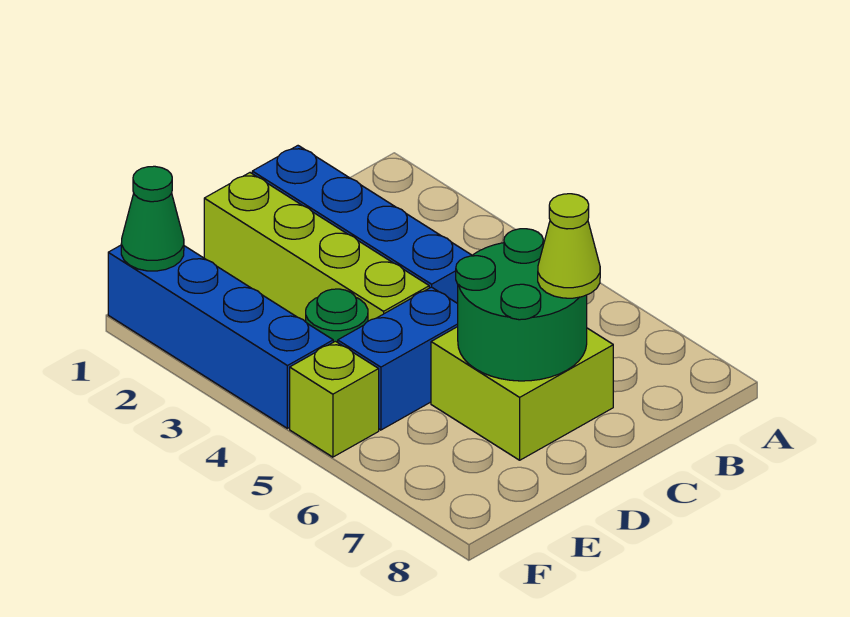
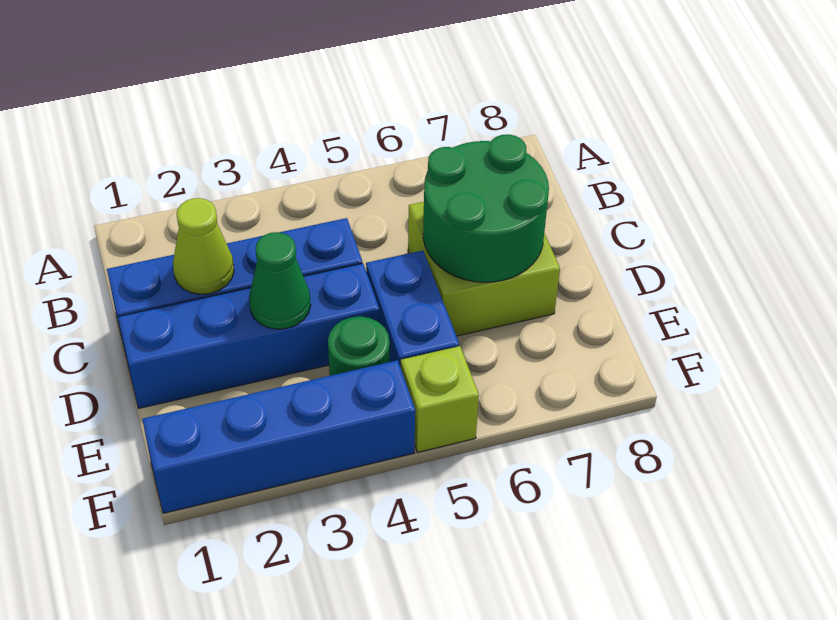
lime 1x1 cone [538,194,600,298] -> lime 1x1 cone moved to [173,198,234,294]
lime 1x4 brick [204,173,429,322] -> blue 1x4 brick [118,263,379,408]
green 1x1 cone [121,166,184,271] -> green 1x1 cone moved to [249,232,311,329]

